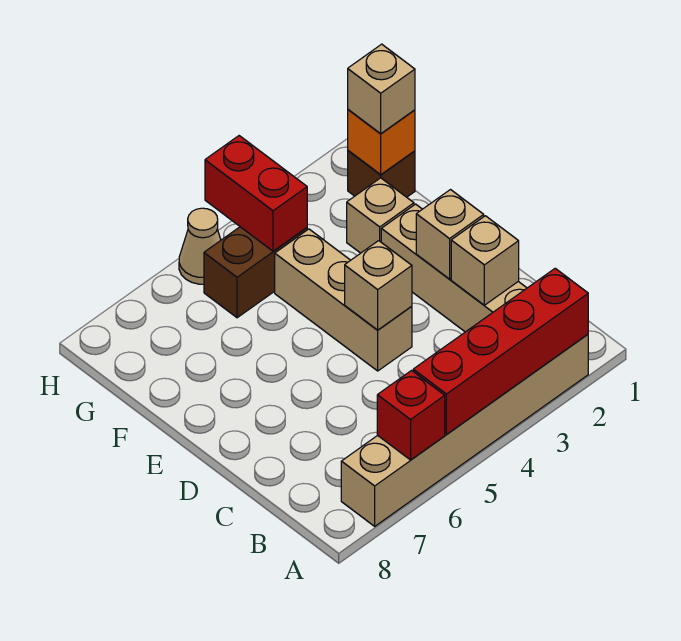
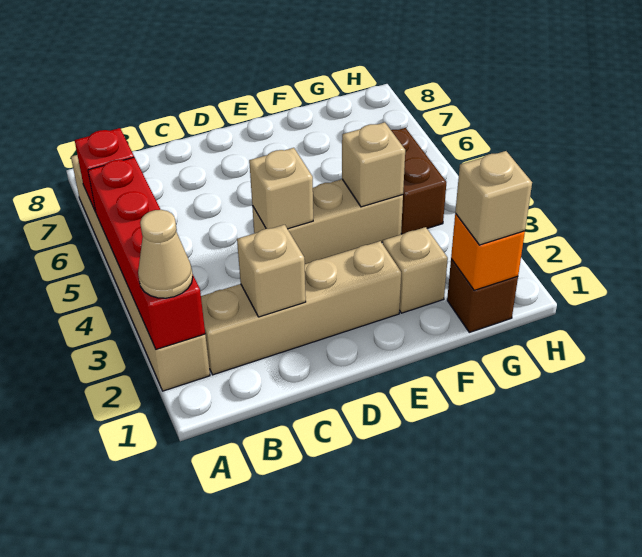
tan 1x1 brick [416,190,484,279] -> tan 1x1 brick moved to [342,122,405,207]
red 1x2 brick [205,136,307,251] -> none
tan 1x1 cone [179,208,221,284] -> tan 1x1 cone moved to [138,210,193,298]

